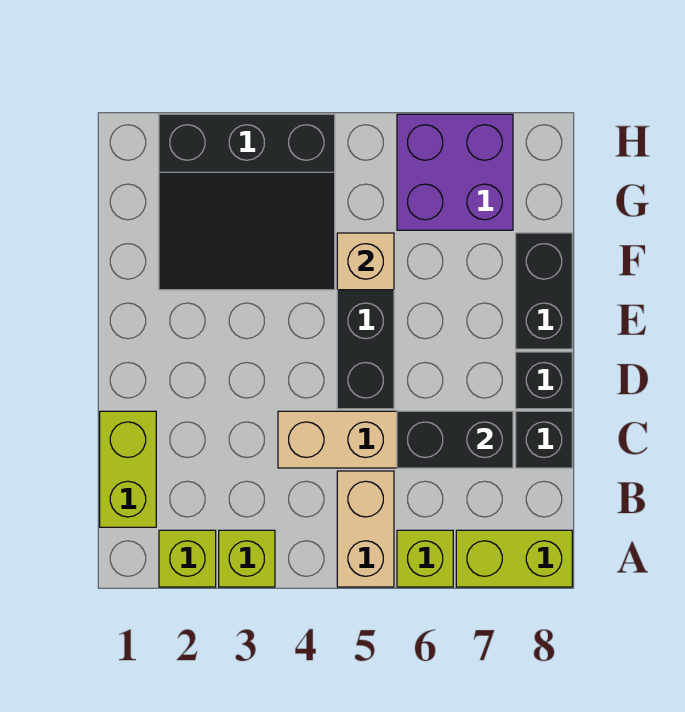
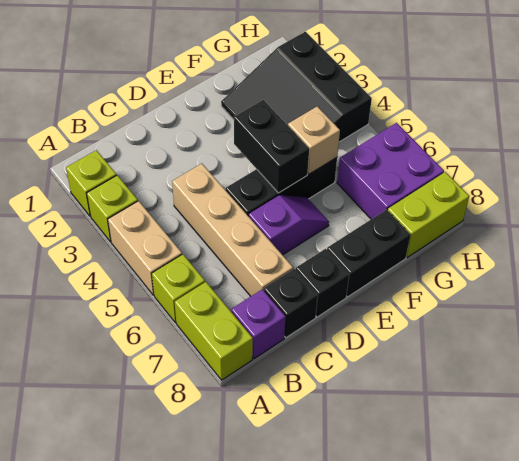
tan 1x2 brick [337,471,394,587] -> tan 1x2 brick turned to [108,201,182,295]
lime 1x2 brick [100,411,156,527] -> lime 1x2 brick moved to [388,172,469,258]
none -> purple 1x1 brick [231,289,286,359]
black 1x2 brick [397,411,513,468] -> black 1x2 brick moved to [234,100,309,193]
none -> purple 1x2 slope [248,195,329,255]

